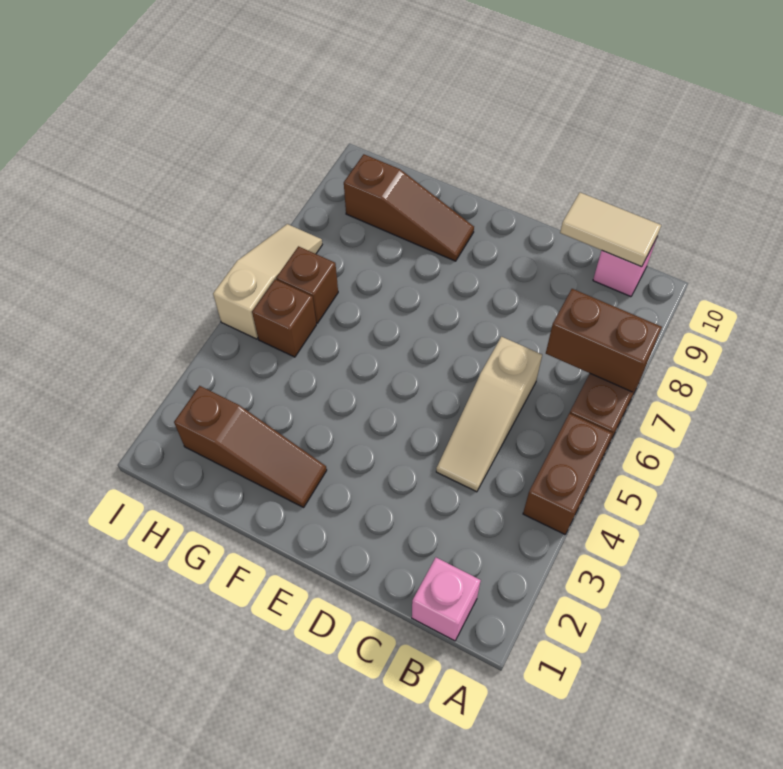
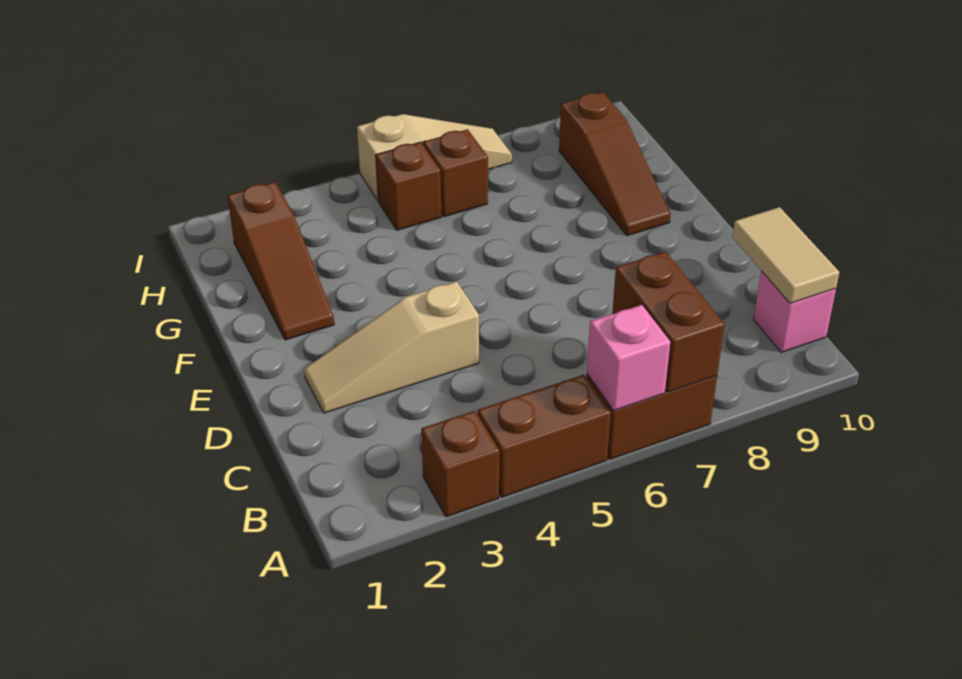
none -> brown 1x1 brick [421,411,499,517]
pink 1x1 brick [412,558,481,641] -> pink 1x1 brick moved to [587,305,670,410]
tan 1x3 slope [436,337,542,492] -> tan 1x3 slope moved to [304,281,479,413]

